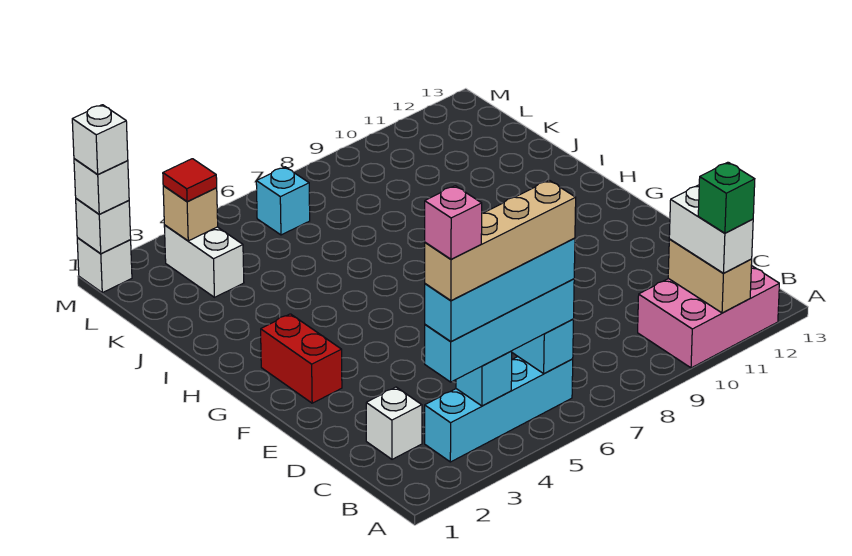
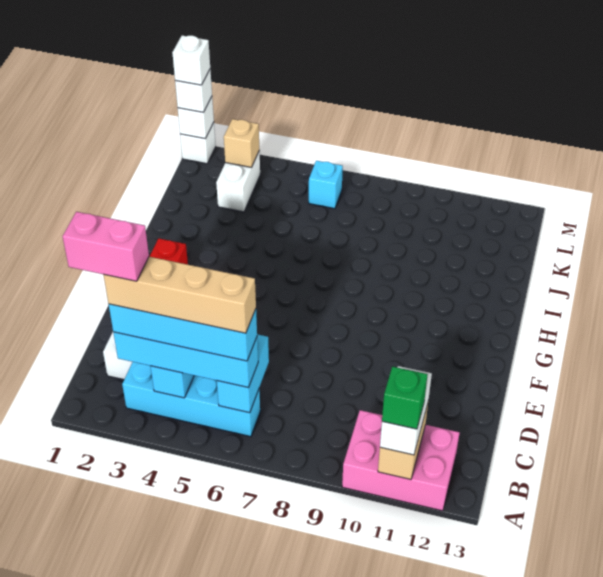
pink 1x1 brick [425,186,482,259] -> pink 1x2 brick [63,212,149,281]
red 1x1 tile [163,159,217,202] -> none

